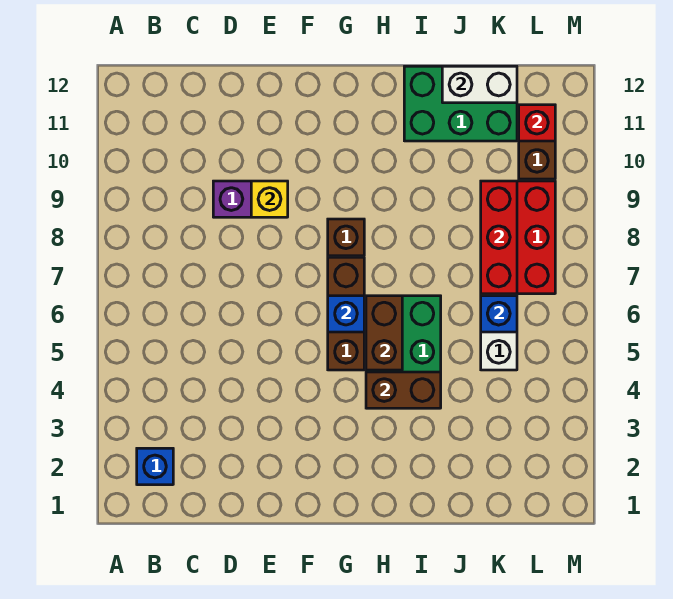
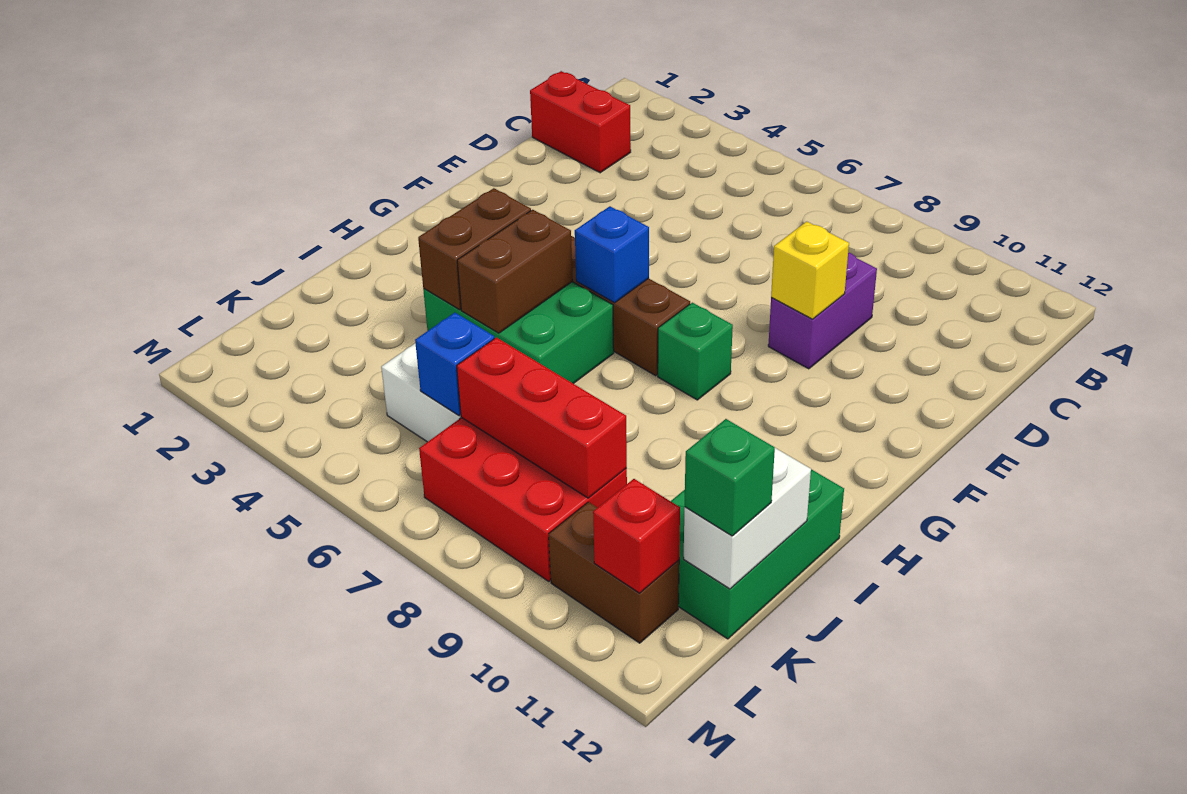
blue 1x1 brick [137,448,173,485] -> none
none -> red 1x2 brick [530,71,631,173]
brown 1x1 brick [328,219,364,256] -> green 1x1 brick [658,303,733,400]
brown 1x2 brick [366,296,402,370] -> brown 1x2 brick turned to [457,210,573,333]
none -> green 1x1 brick [685,419,775,536]

